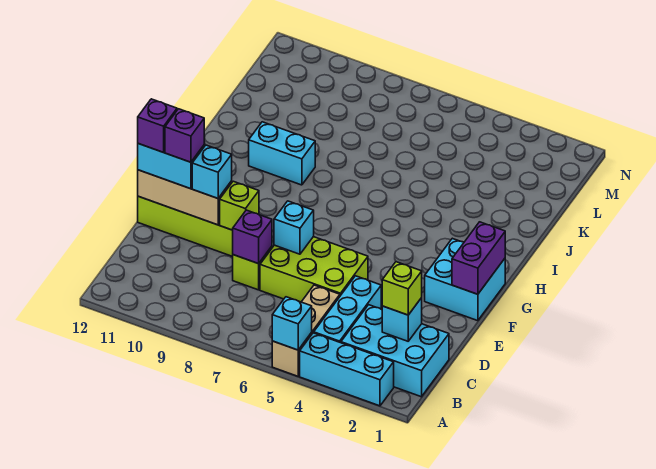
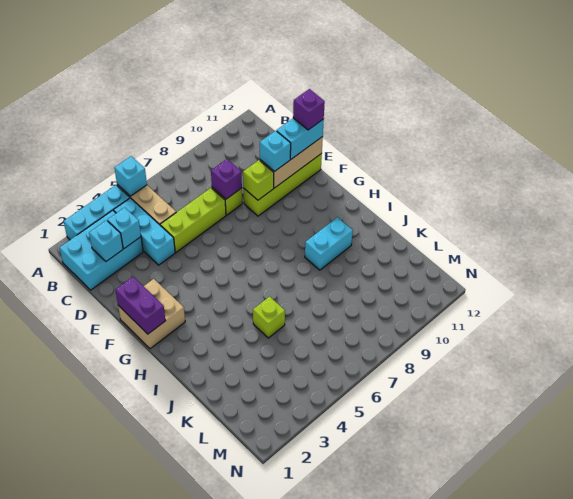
lime 1x1 brick [382,262,422,315] -> lime 1x1 brick moved to [253,297,285,338]
lime 2x3 brick [260,237,368,302] -> lime 1x3 brick [160,188,226,252]
cyan 1x1 brick [274,201,314,254] -> cyan 1x1 brick moved to [107,207,141,249]
purple 1x1 brick [165,109,204,162] -> none
cyan 2x2 brick [425,238,505,321] -> tan 2x2 brick [118,279,185,349]

